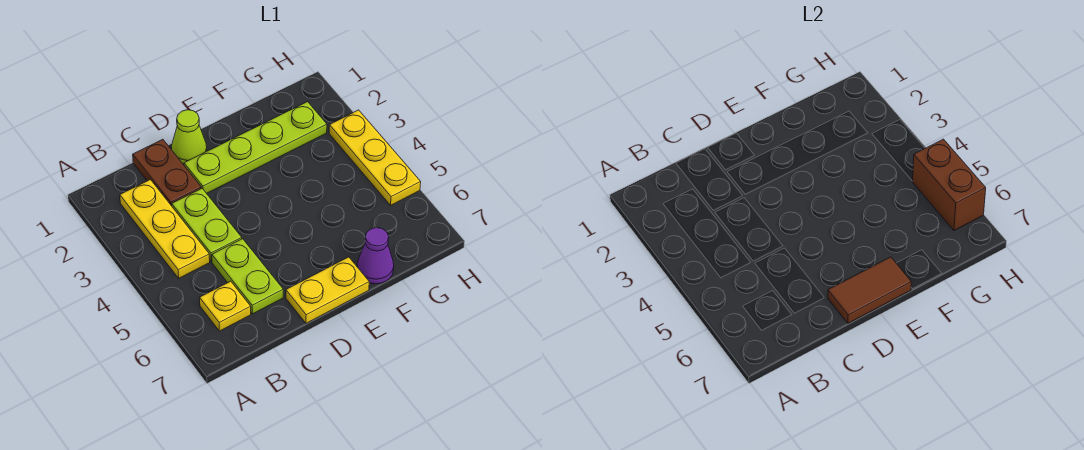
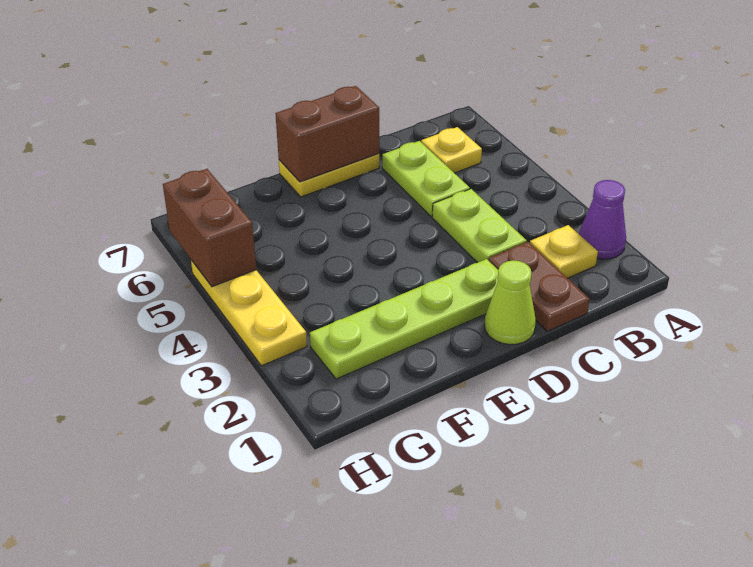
yellow 1x3 plate [120,180,210,278] -> yellow 1x1 plate [530,225,598,278]
brown 1x2 tile [828,257,911,323] -> brown 1x2 brick [275,86,379,182]
purple 1x1 cone [357,228,394,284] -> purple 1x1 cone moved to [579,180,626,259]

